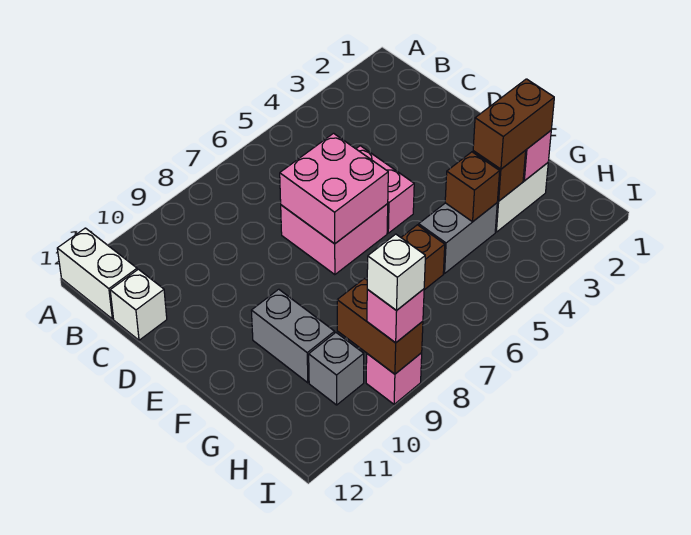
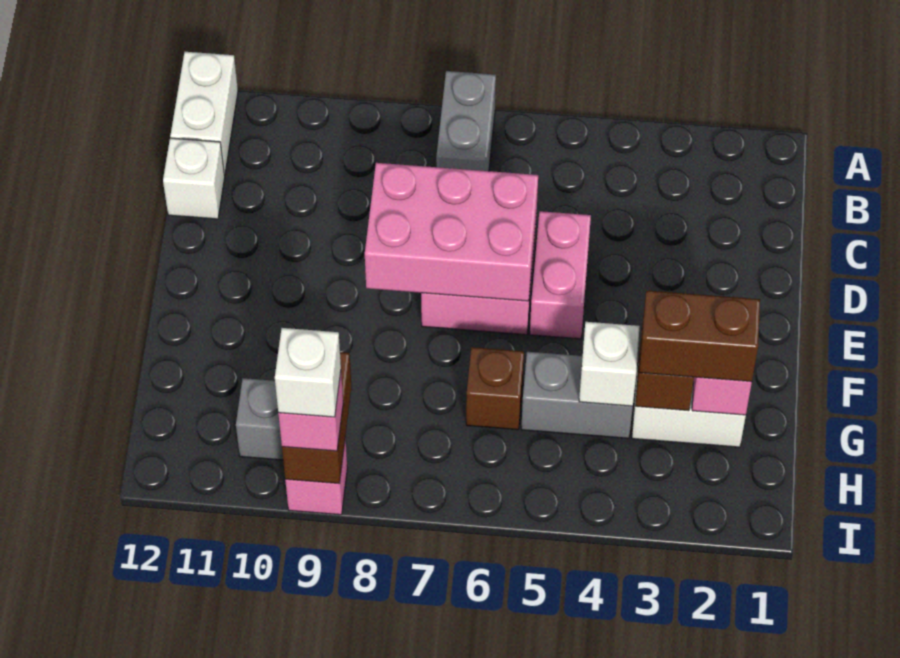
pink 2x2 brick [280,133,388,244] -> pink 2x3 brick [365,163,538,301]
grey 1x2 brick [251,289,335,383] -> grey 1x2 brick moved to [436,71,496,171]
brown 1x1 brick [445,152,500,222] -> white 1x1 brick [579,322,640,406]

